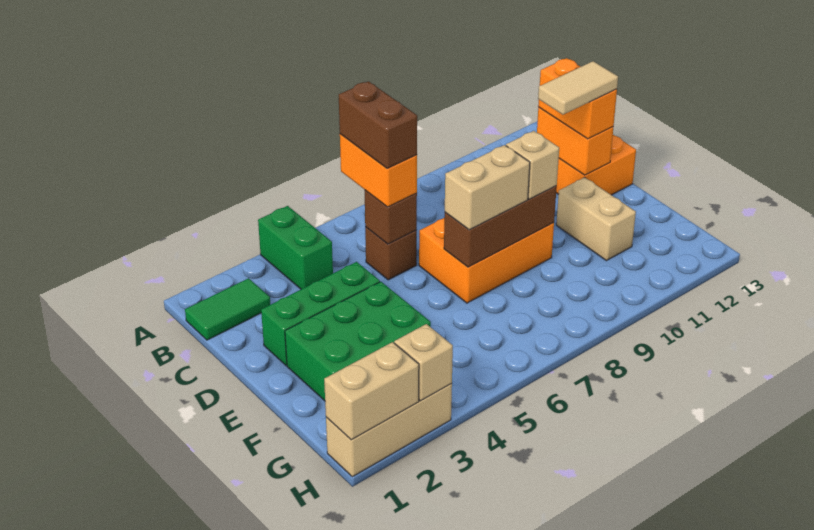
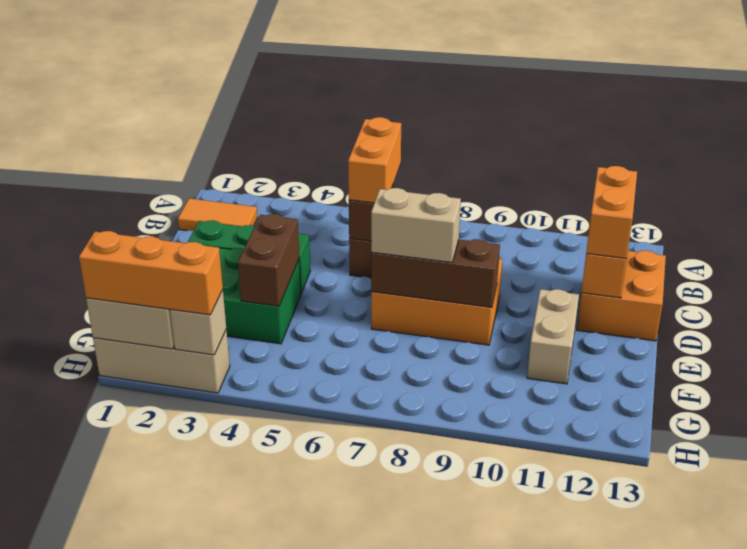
green 1x2 brick [258,206,333,289] -> none
green 1x2 tile [185,278,270,340] -> orange 1x2 tile [178,198,258,231]
brown 1x2 brick [339,81,417,168] -> brown 1x2 brick moved to [238,214,299,306]
tan 1x2 tile [538,61,618,115] -> none
tan 1x1 brick [506,131,559,199] -> none
none -> orange 1x3 brick [79,231,223,315]

